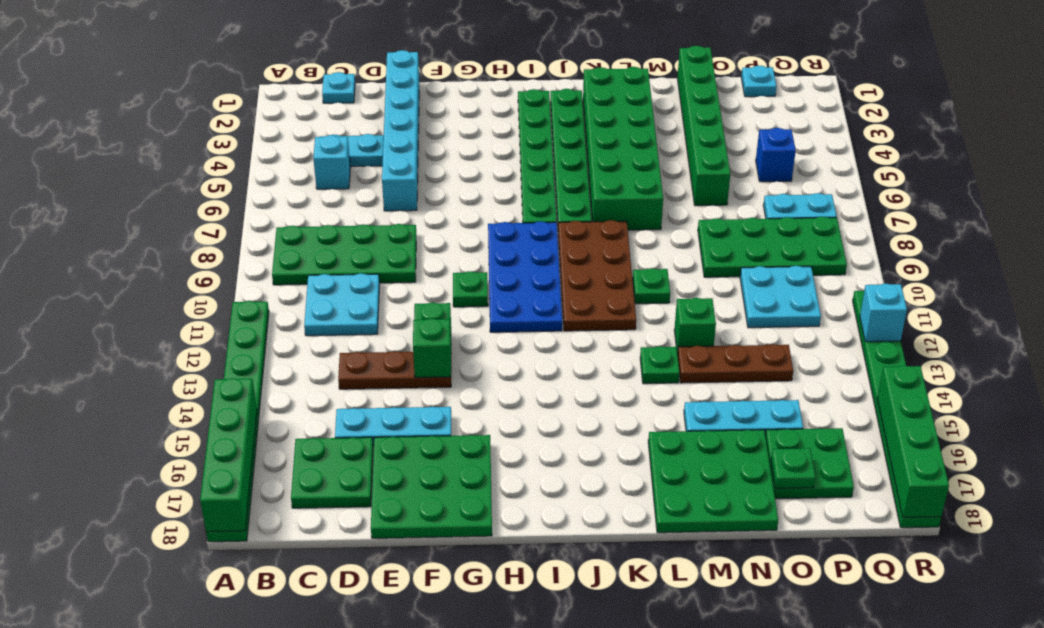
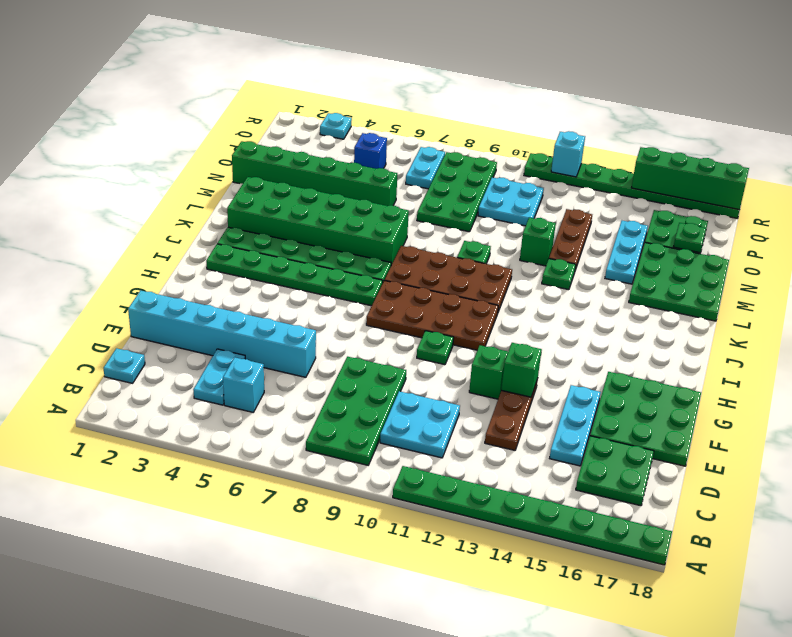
green 1x4 brick [200,378,257,532] -> none
blue 2x4 plate [488,221,562,332] -> brown 2x4 plate [366,281,498,350]
cyan 1x1 plate [741,66,776,97] -> cyan 1x1 plate moved to [320,113,352,139]

